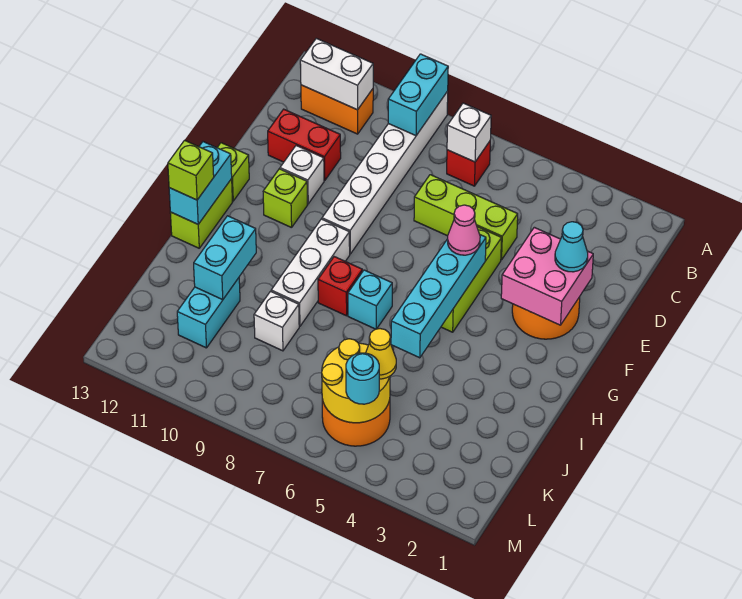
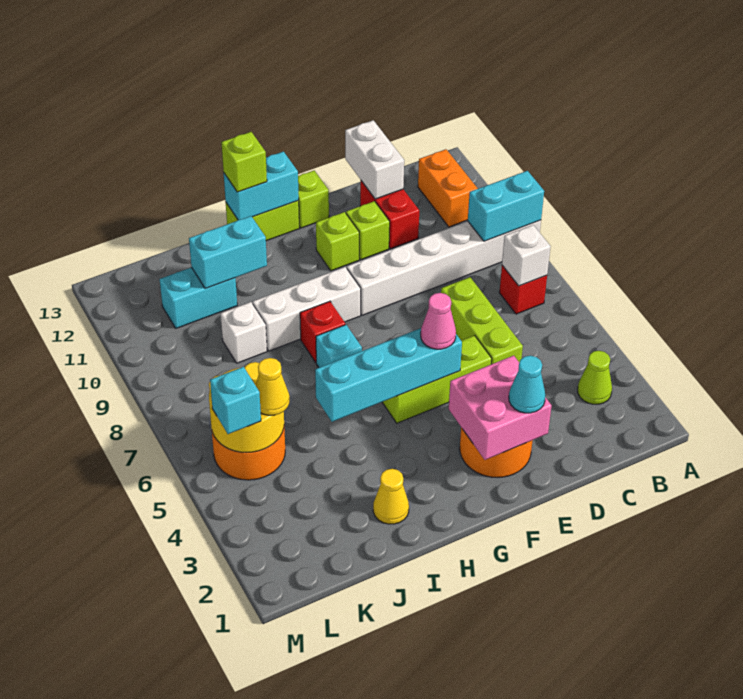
none -> lime 1x1 cone [578,351,612,404]
white 1x2 brick [300,38,373,110] -> white 1x2 brick moved to [345,120,404,199]
white 1x1 brick [280,146,324,204] -> lime 1x1 brick [346,201,390,260]
none -> yellow 1x1 cone [373,469,409,524]
cyan 1x1 round brick [346,353,379,404] -> cyan 1x1 brick [210,367,261,434]

